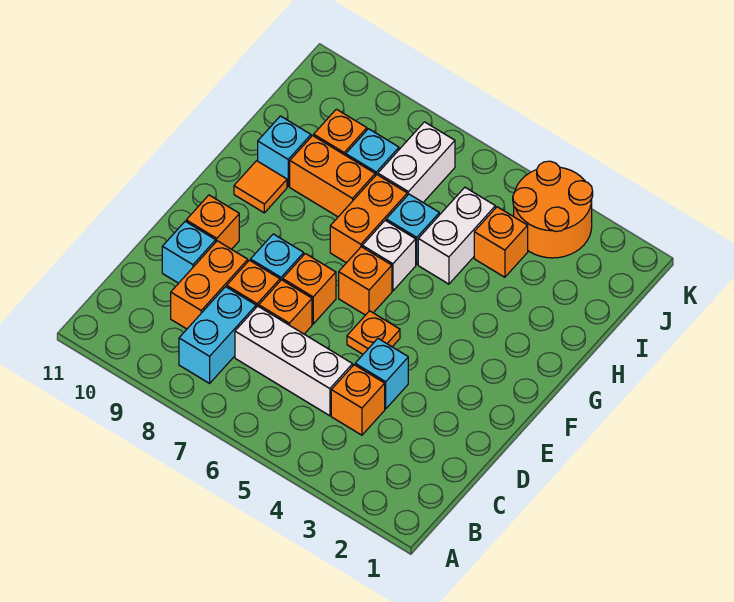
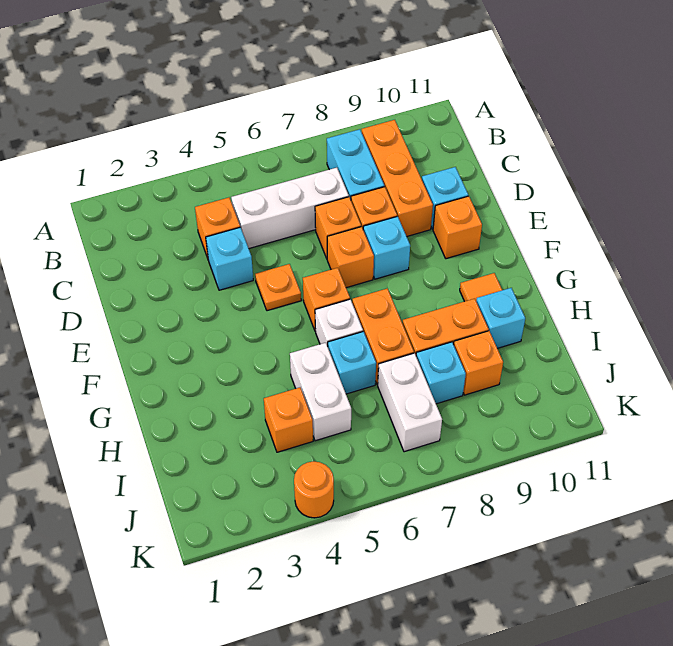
orange 1x2 brick [171,241,248,329] -> orange 1x3 brick [362,120,433,236]
orange 2x2 round brick [513,161,593,258] -> orange 1x1 round brick [294,461,334,518]

